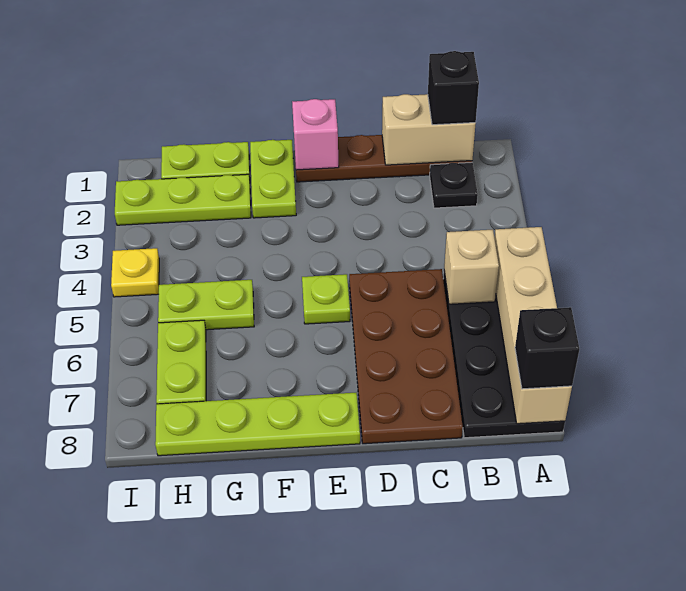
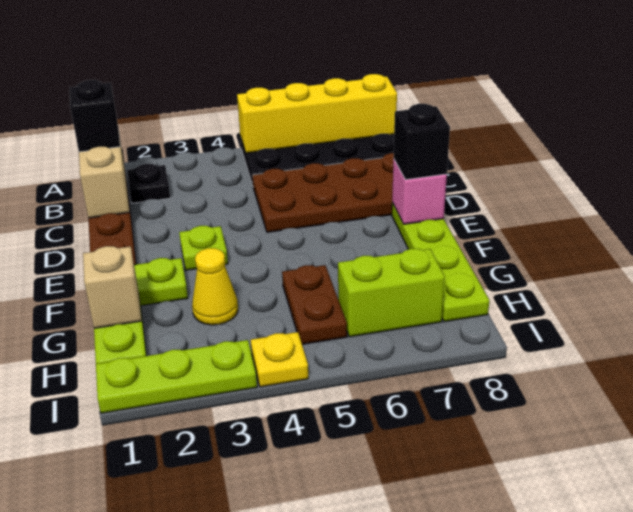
tan 1x4 brick [494,227,572,424] -> yellow 1x4 brick [237,74,397,153]
black 1x1 brick [515,307,579,389] -> black 1x1 brick moved to [394,104,450,180]
tan 1x1 brick [444,230,499,304] -> tan 1x1 brick moved to [83,246,142,328]
pink 1x1 brick [292,99,339,170] -> pink 1x1 brick moved to [392,159,447,224]
lime 1x1 plate [302,274,350,324] -> lime 1x1 plate moved to [179,226,228,270]
lime 1x3 plate [115,174,251,225] -> lime 1x3 plate turned to [96,340,257,413]
none -> yellow 1x1 cone [192,248,238,325]
lime 1x2 plate [158,280,254,330] -> brown 1x2 plate [282,265,347,344]
lime 1x2 plate [156,320,206,404] -> lime 1x2 brick [338,249,445,337]

